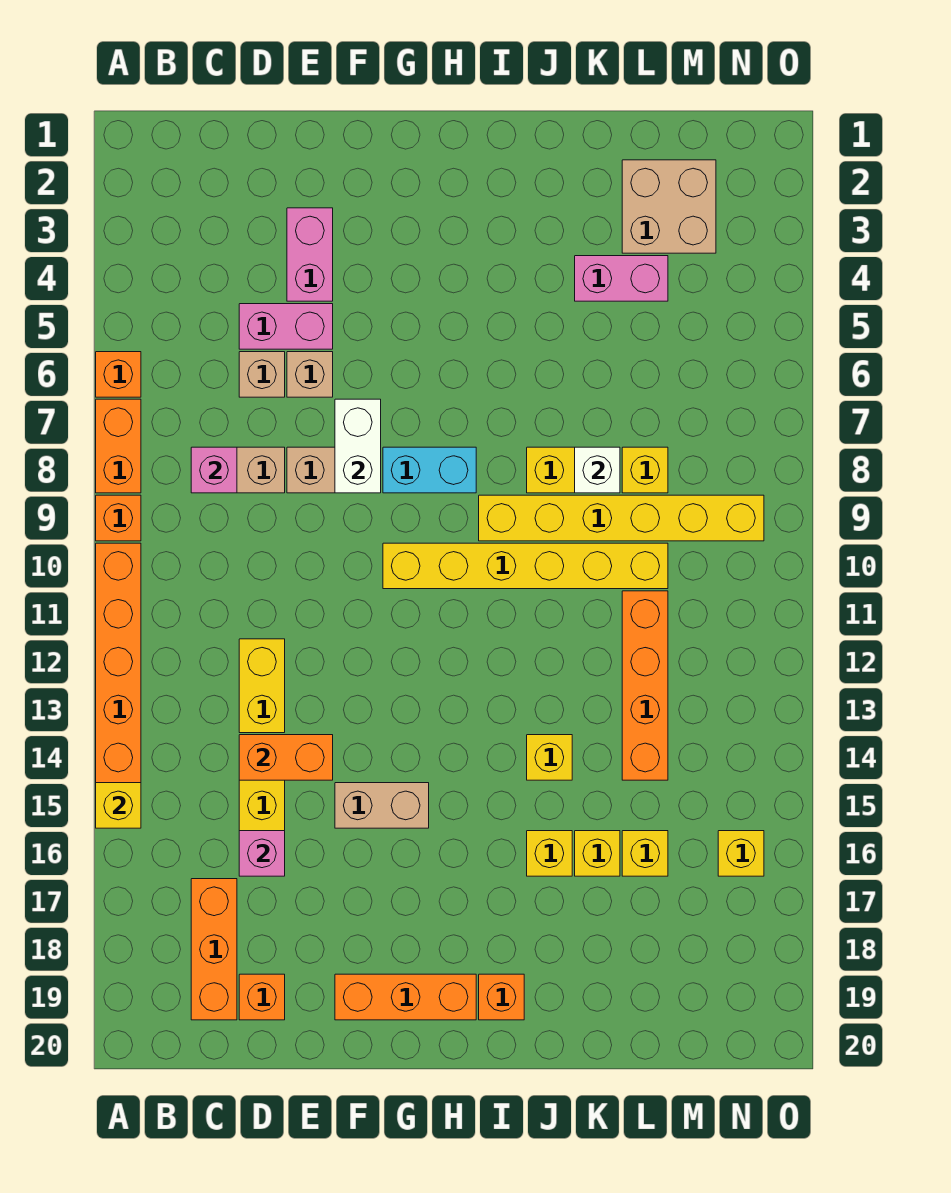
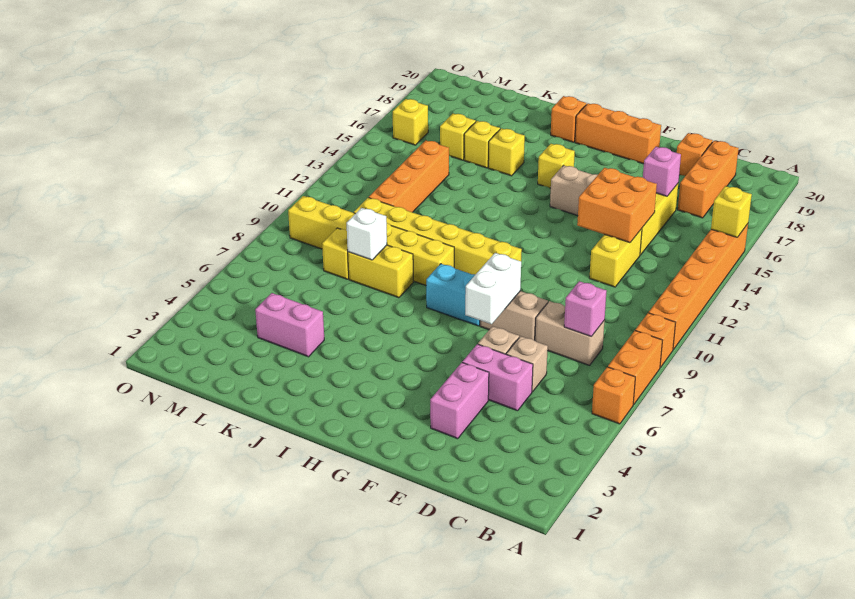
orange 1x2 brick [239,735,333,780] -> orange 2x2 brick [577,168,657,243]
yellow 1x1 brick [527,735,572,780] -> yellow 1x1 brick moved to [538,144,575,188]
tan 2x2 brick [622,160,716,253] -> none

